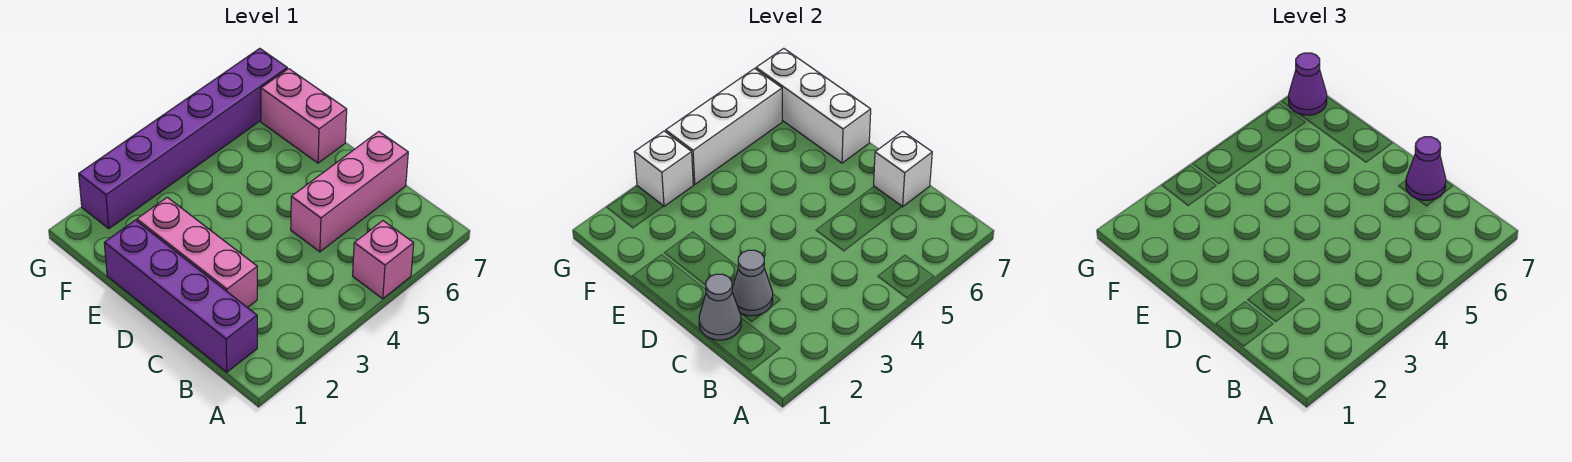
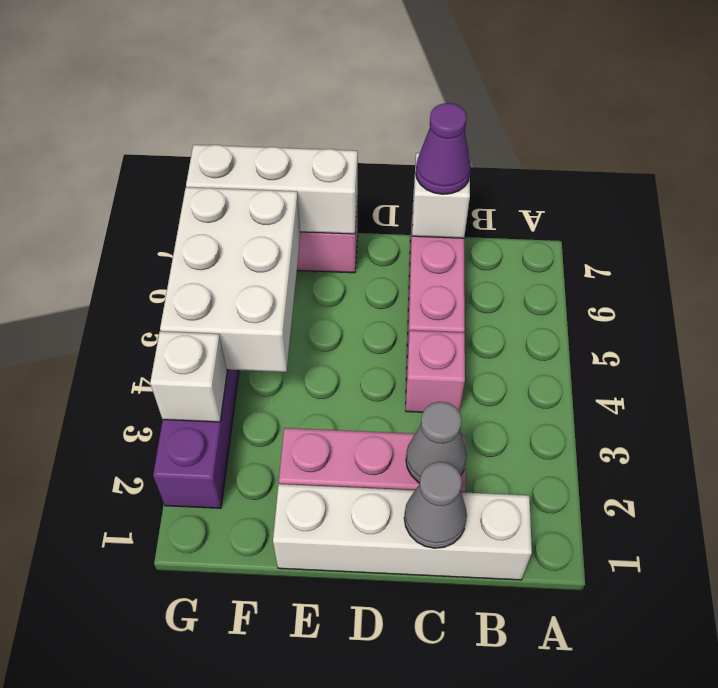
pink 1x1 brick [353,221,414,299] -> pink 1x1 brick moved to [406,330,465,412]
purple 1x4 brick [104,220,257,372] -> white 1x4 brick [273,484,532,580]
white 1x3 brick [666,68,782,184] -> white 2x3 brick [160,187,300,372]
purple 1x1 cone [1289,53,1327,115] -> none

